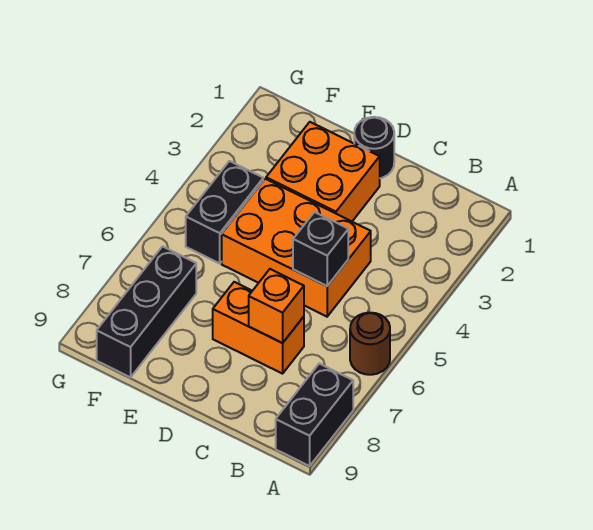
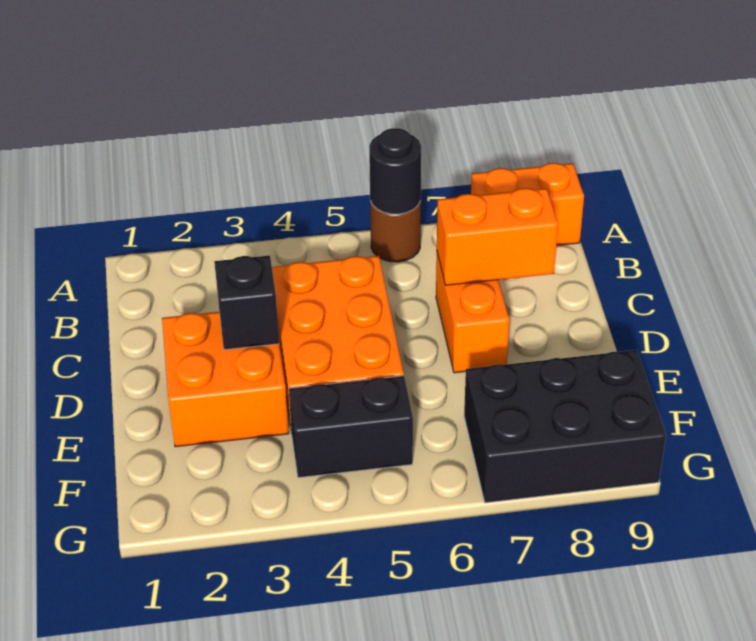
black 1x2 brick [276,364,353,466] -> orange 1x2 brick [471,163,584,245]
black 1x1 brick [293,212,348,286] -> black 1x1 brick moved to [214,255,279,350]
orange 1x1 brick [249,269,304,343] -> orange 1x2 brick [437,188,558,285]
black 1x1 round brick [354,117,394,178] -> black 1x1 round brick moved to [369,128,421,214]
black 1x3 brick [97,246,196,377] -> black 2x3 brick [464,350,666,503]

